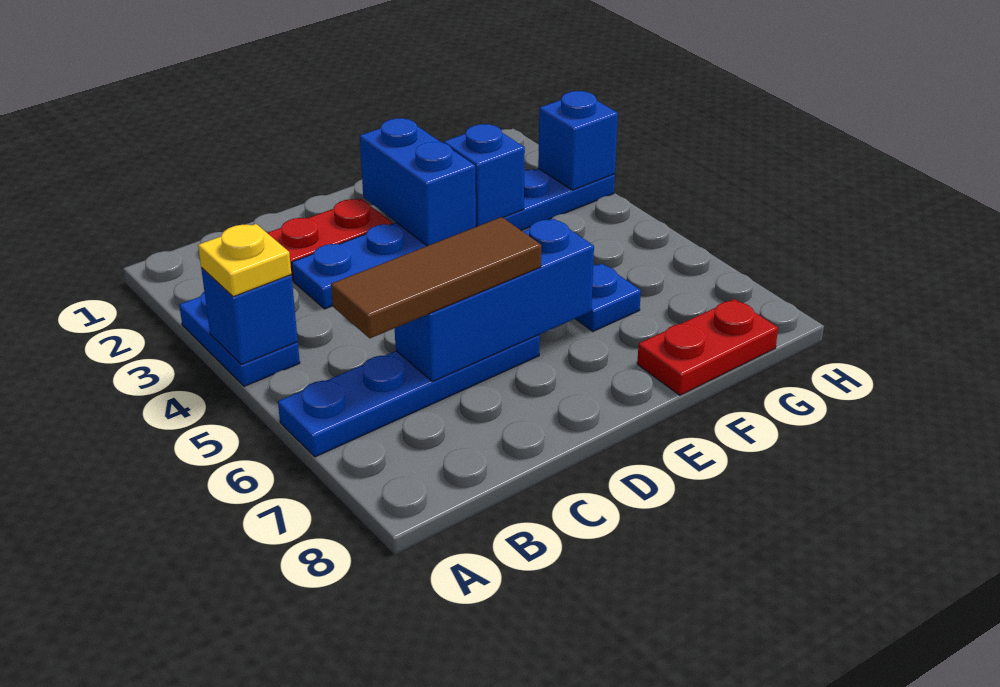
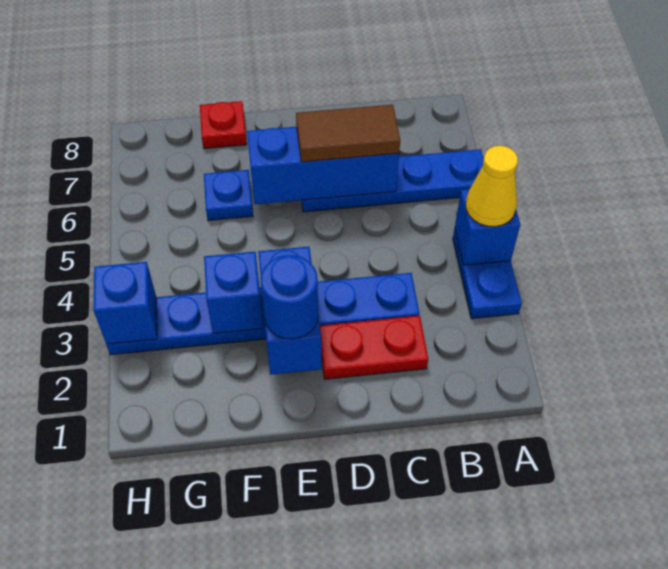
yellow 1x1 plate [198,224,291,297] -> yellow 1x1 cone [466,146,518,227]
brown 1x3 tile [331,217,541,338] -> brown 1x2 tile [296,105,400,162]
none -> blue 1x1 round brick [261,255,318,339]
red 1x2 plate [637,299,778,395] -> red 1x1 plate [200,101,247,149]

